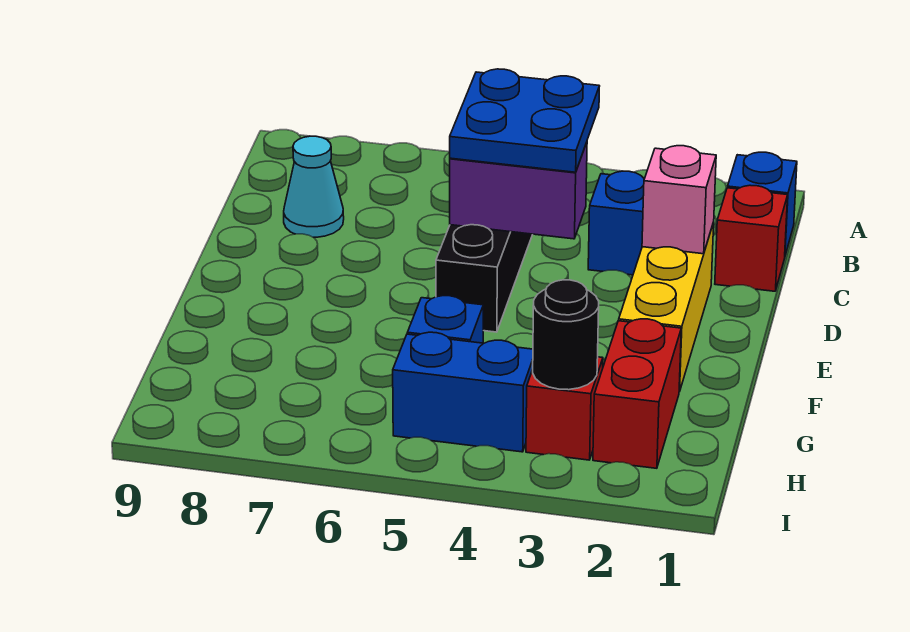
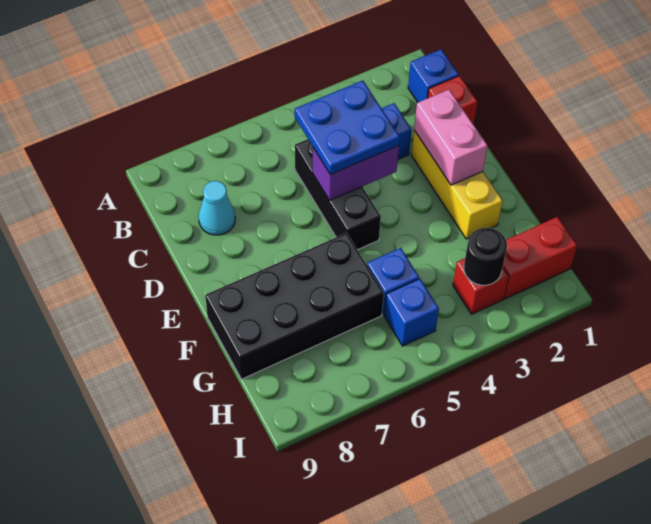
pink 1x1 brick [642,146,716,254] -> pink 1x2 brick [414,90,487,185]
none -> black 2x4 brick [205,233,384,379]
red 1x2 brick [593,319,681,468] -> red 1x2 brick turned to [503,217,577,299]
blue 1x2 brick [393,332,533,452] -> blue 1x1 brick [384,279,439,346]

